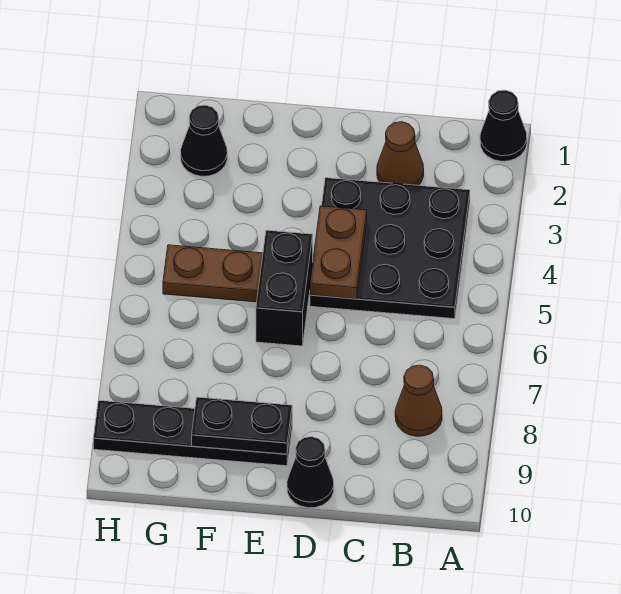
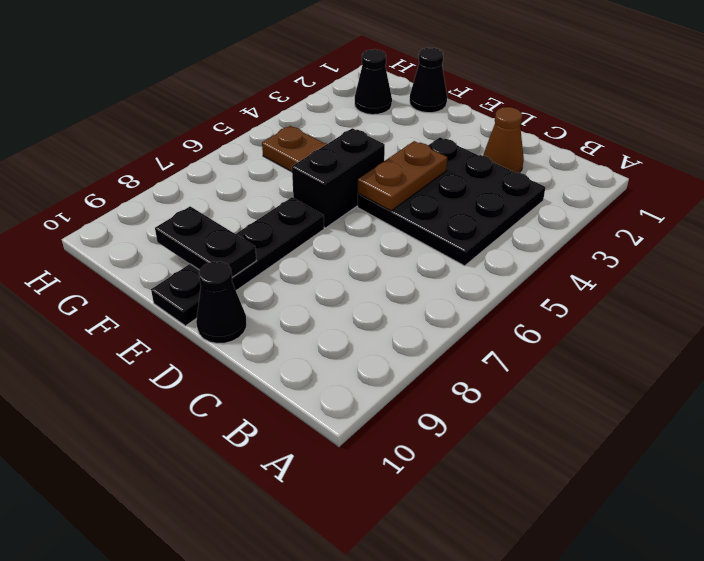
black 1x1 cone [480,90,527,161] -> black 1x1 cone moved to [410,48,447,113]
brown 1x1 cone [395,365,442,436] -> none
black 1x4 plate [93,400,292,466] -> black 1x4 plate turned to [151,197,324,326]

